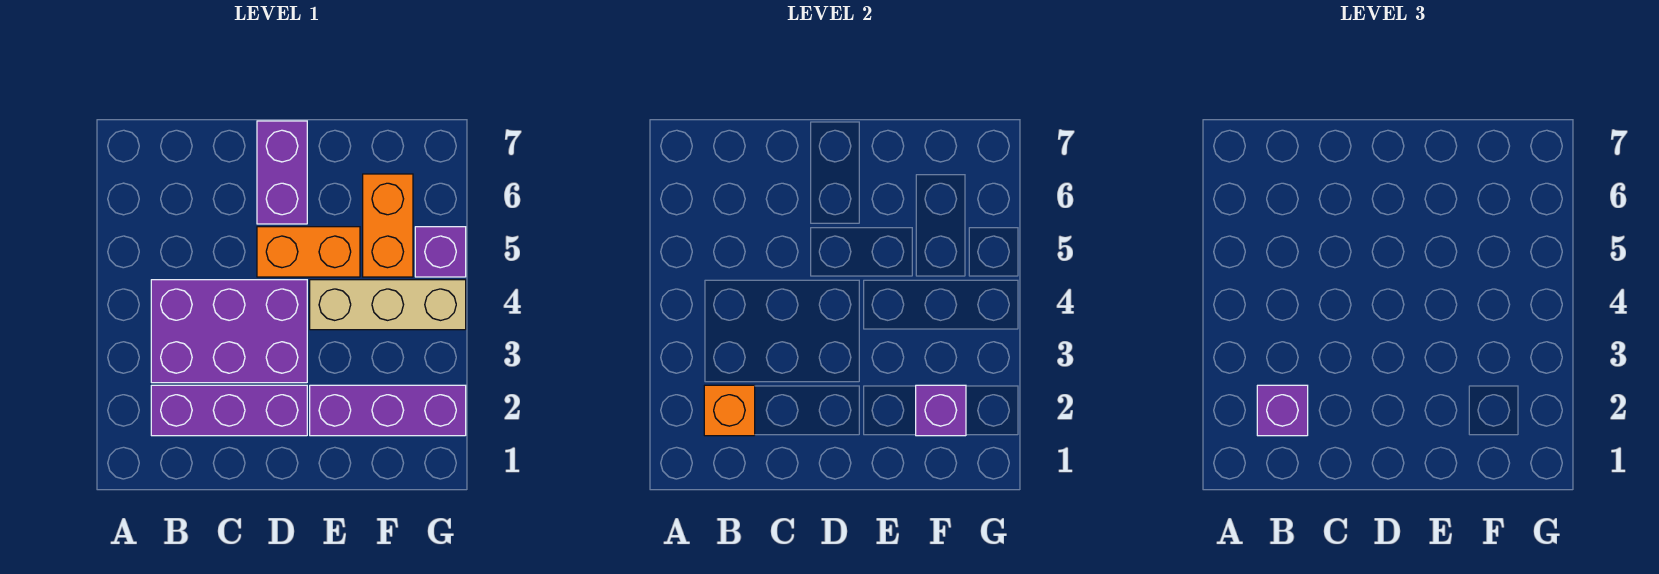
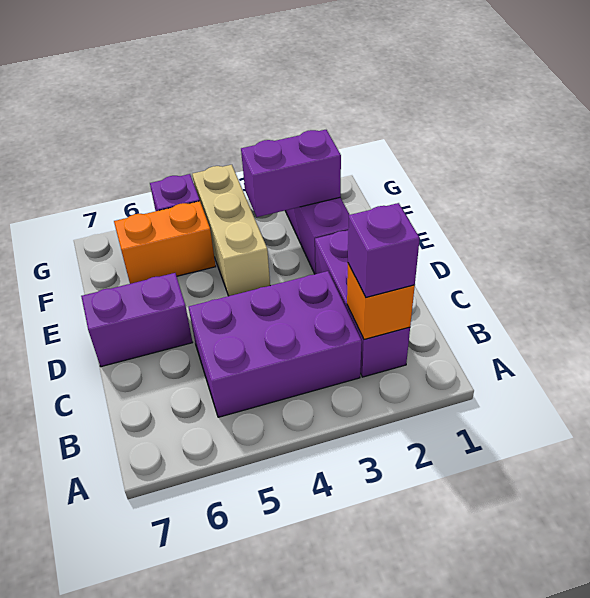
purple 2x3 brick [151,280,307,383] -> purple 2x3 brick turned to [189,271,362,417]
orange 1x2 brick [257,227,360,277] -> none
purple 1x1 brick [916,385,966,436] -> purple 1x2 brick [241,130,341,217]

